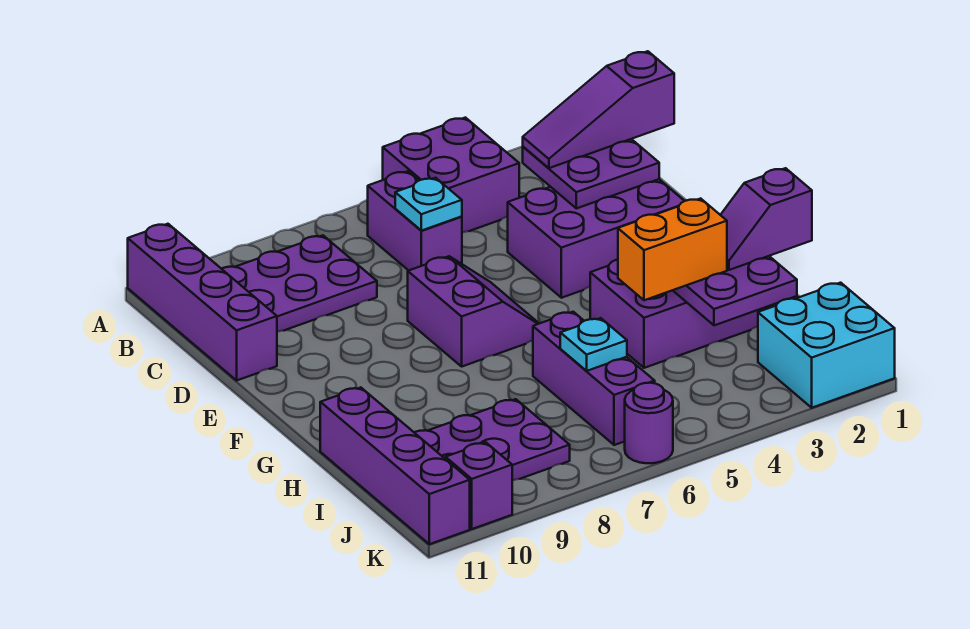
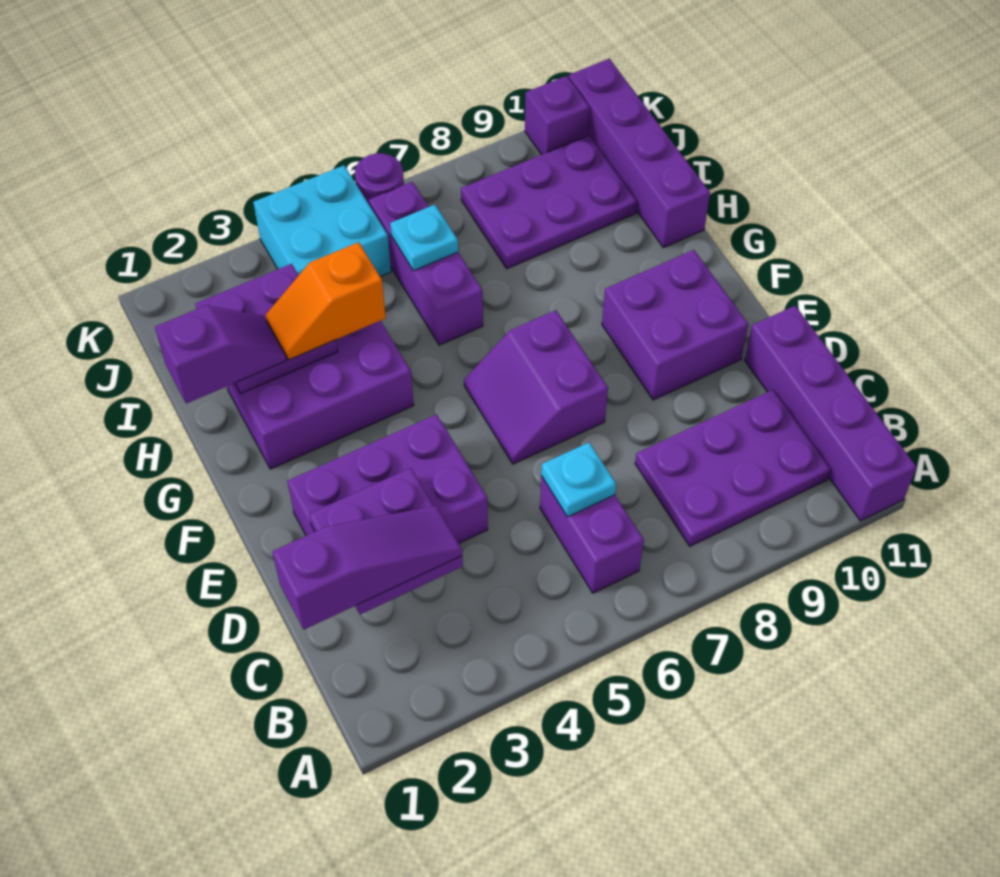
purple 2x2 brick [383,118,519,233] -> purple 2x2 brick moved to [602,250,748,400]
orange 1x2 brick [618,199,727,300] -> orange 1x2 slope [266,242,386,360]
cyan 2x2 brick [758,283,895,408] -> cyan 2x2 brick moved to [253,165,391,277]

